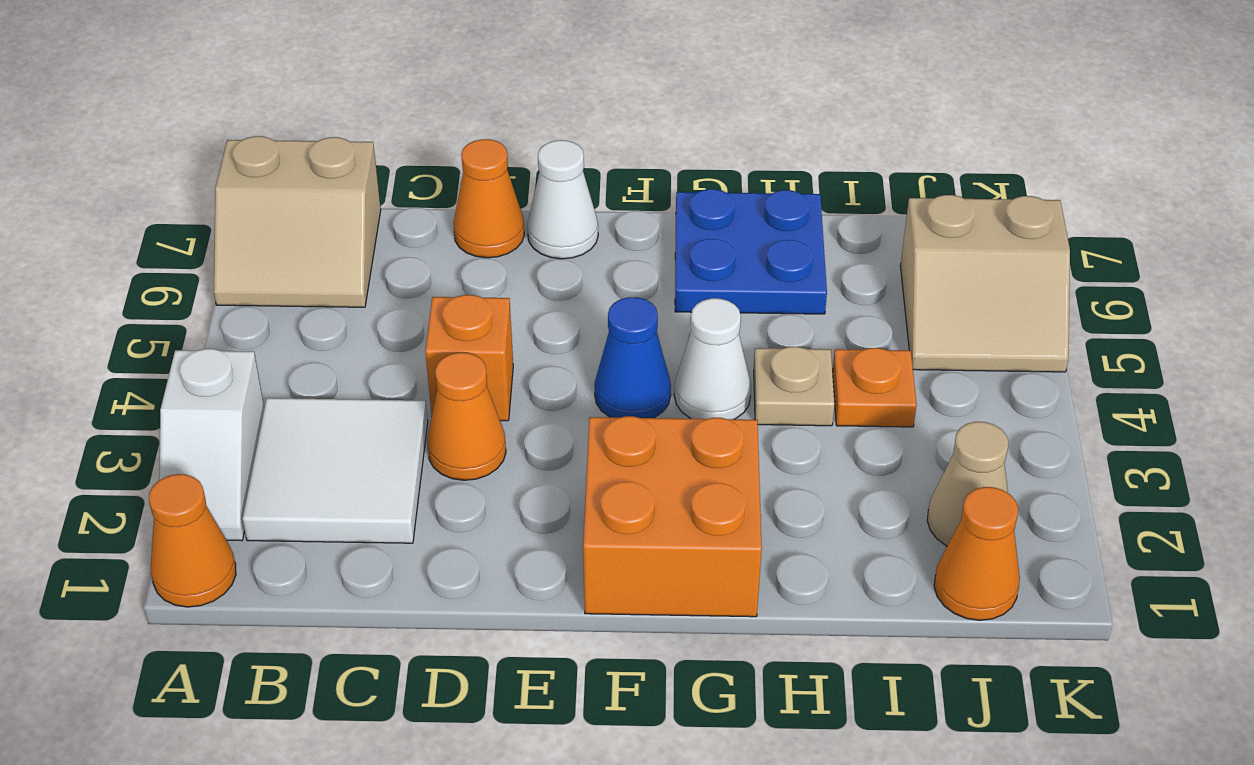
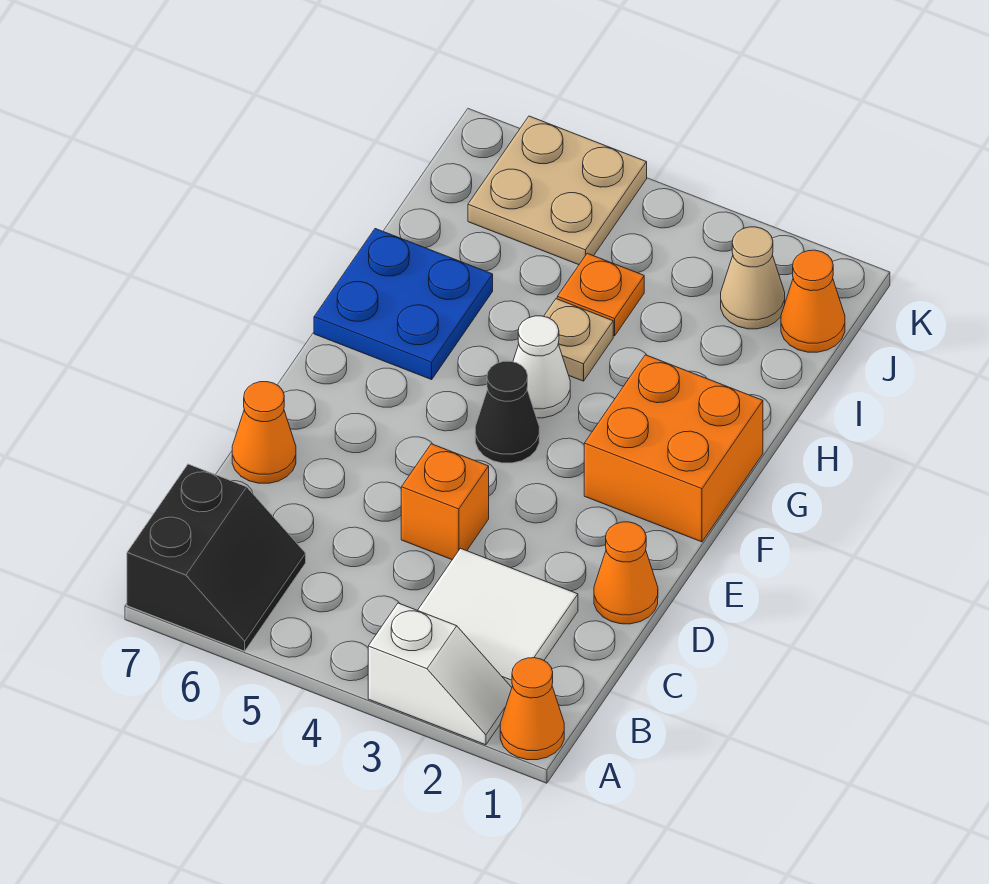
tan 2x2 slope [214,136,381,307] -> black 2x2 slope [127,464,306,651]
orange 1x1 cone [427,353,506,480] -> orange 1x1 cone moved to [594,522,658,624]
white 1x1 cone [528,140,598,259] -> none
blue 1x1 cone [594,297,671,418] -> black 1x1 cone [475,361,539,463]
tan 2x2 slope [900,195,1070,372] -> tan 2x2 plate [468,116,647,265]

